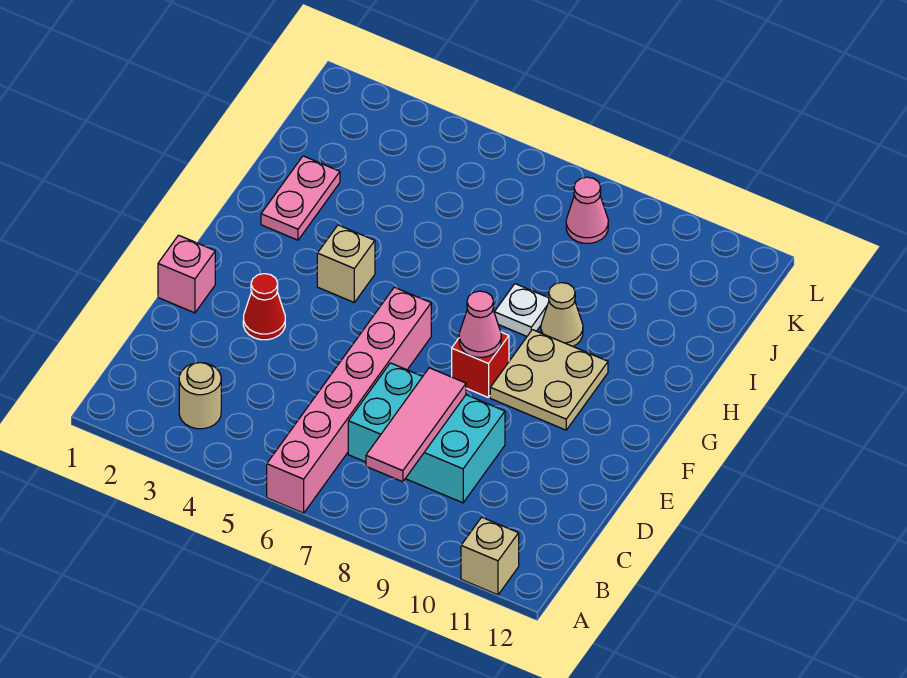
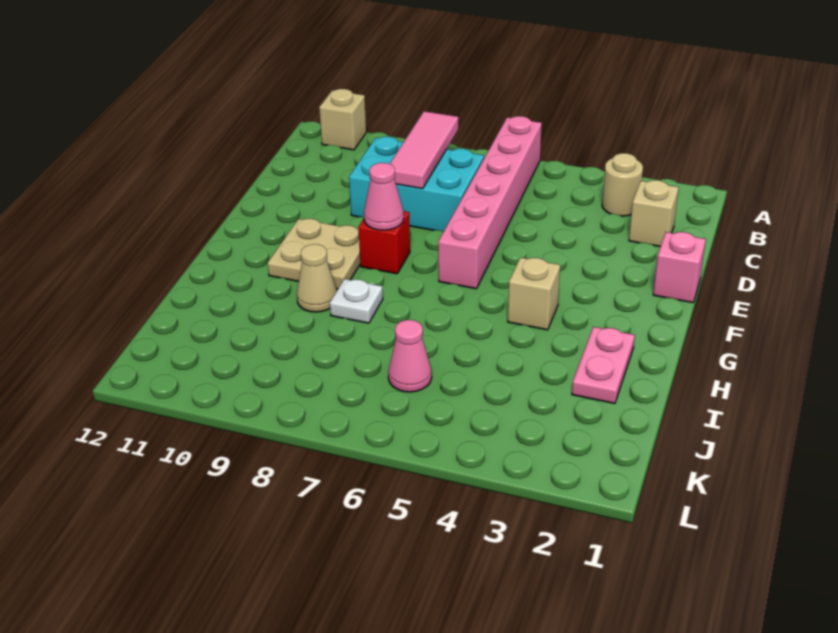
none -> tan 1x1 brick [629,180,679,247]
red 1x1 cone [243,274,285,340] -> none
pink 1x1 cone [566,177,608,244] -> pink 1x1 cone moved to [388,320,432,392]

